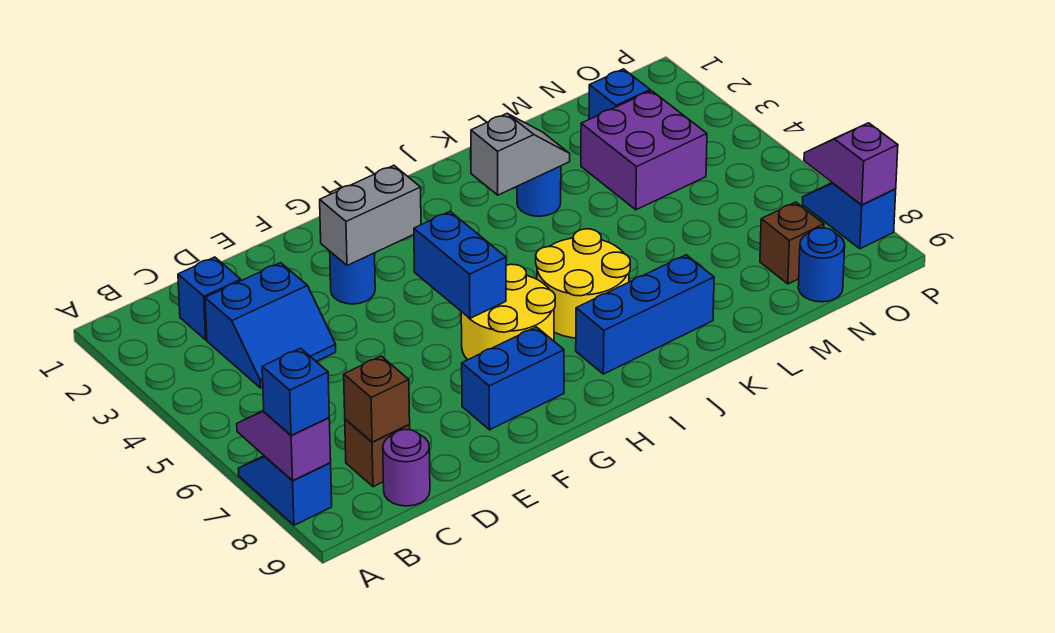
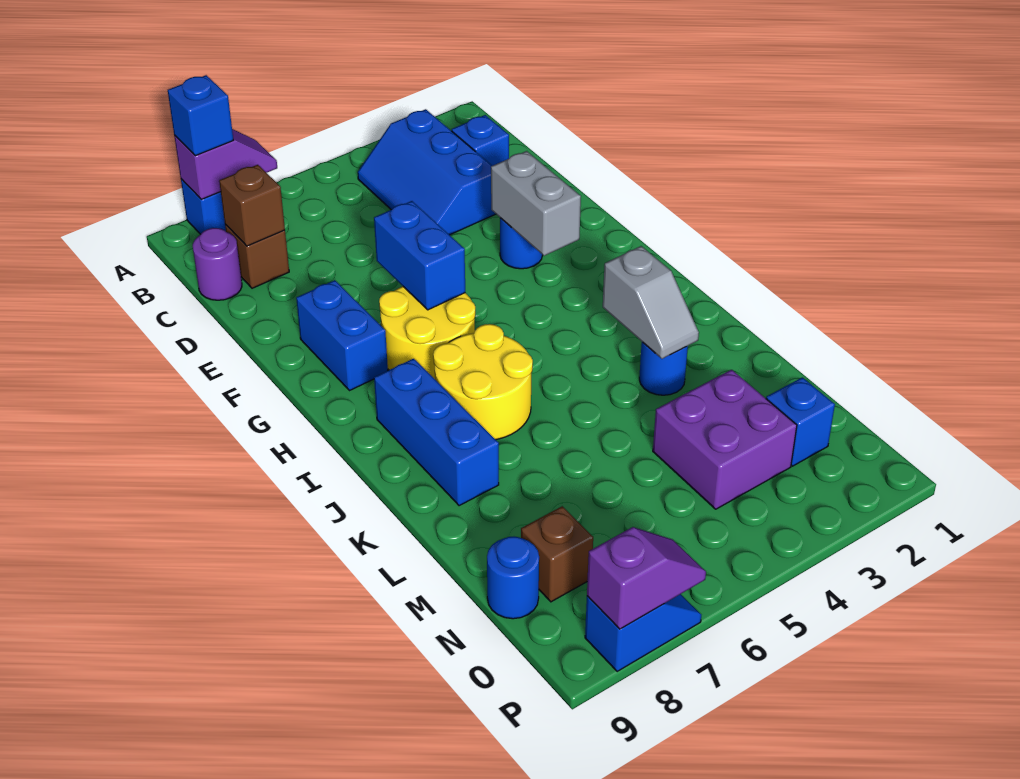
blue 2x2 slope [205,263,336,388] -> blue 2x3 slope [358,109,495,235]
blue 1x2 brick [414,212,506,318] -> blue 1x2 brick turned to [374,201,465,310]

